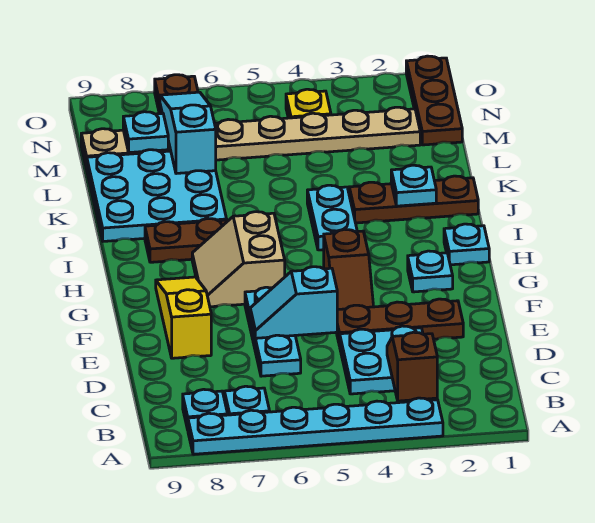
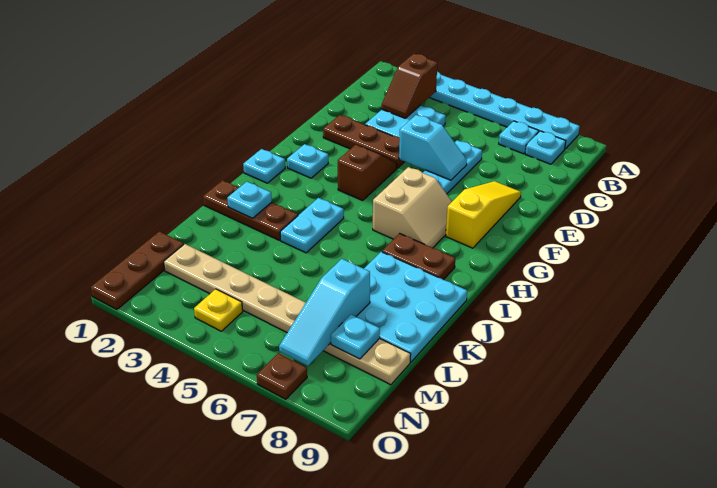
yellow 1x3 slope [156,277,211,358] -> yellow 1x3 slope turned to [446,181,521,248]

